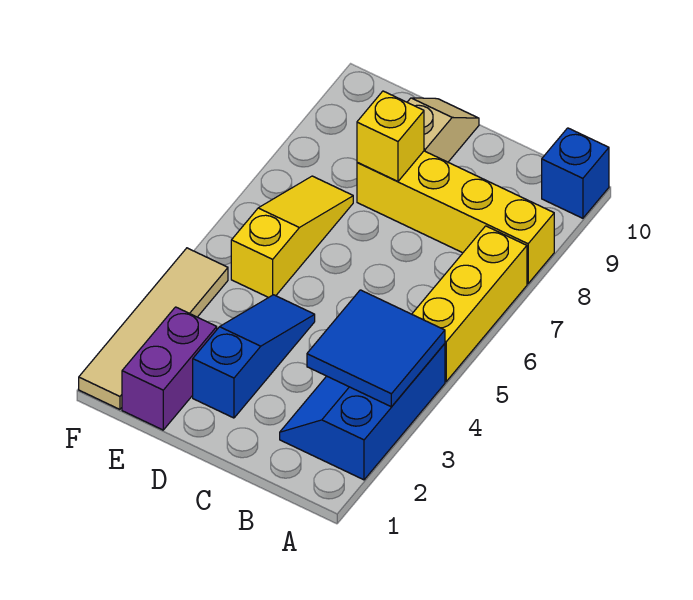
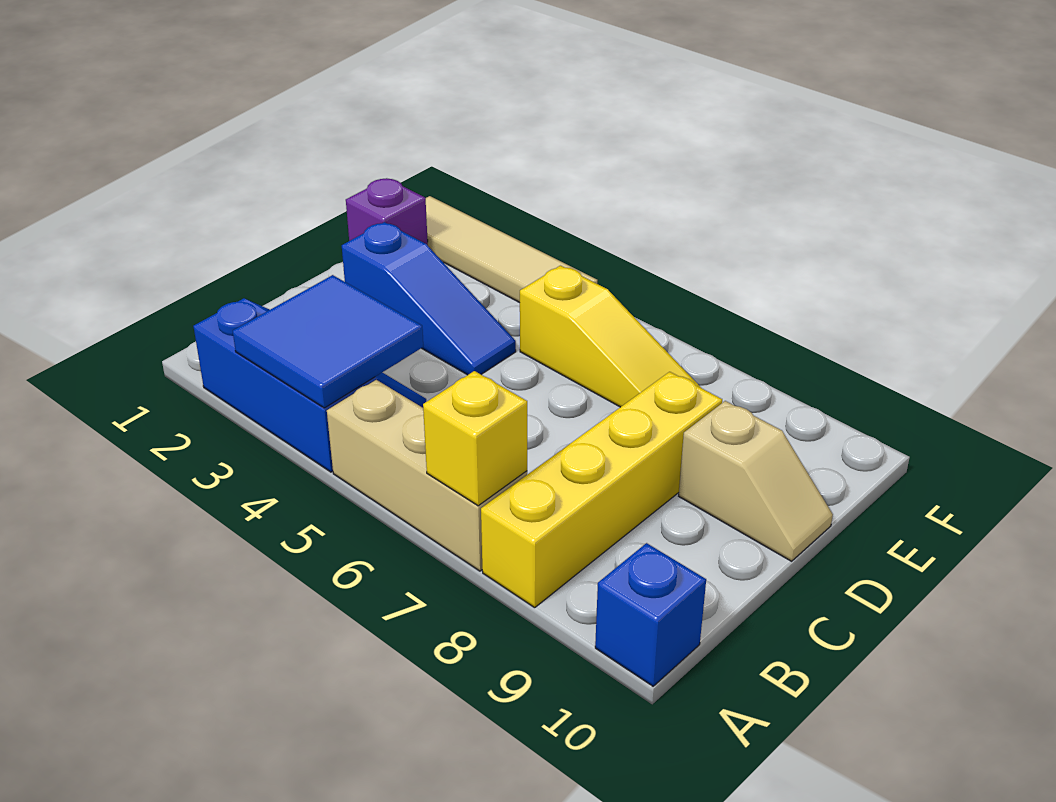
yellow 1x3 brick [412,226,527,382] -> tan 1x3 brick [327,380,527,571]
yellow 1x1 brick [357,91,424,182] -> yellow 1x1 brick moved to [423,371,527,506]
purple 1x2 brick [122,307,217,430] -> purple 1x1 brick [346,178,428,245]

